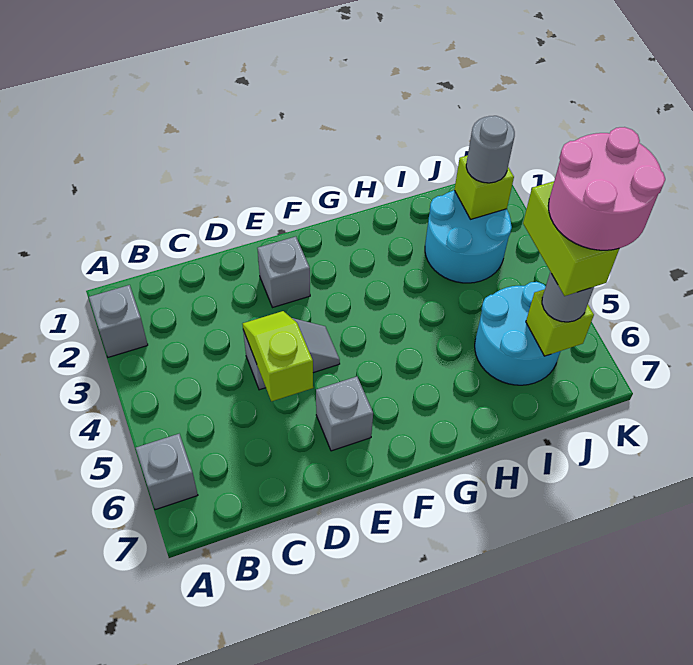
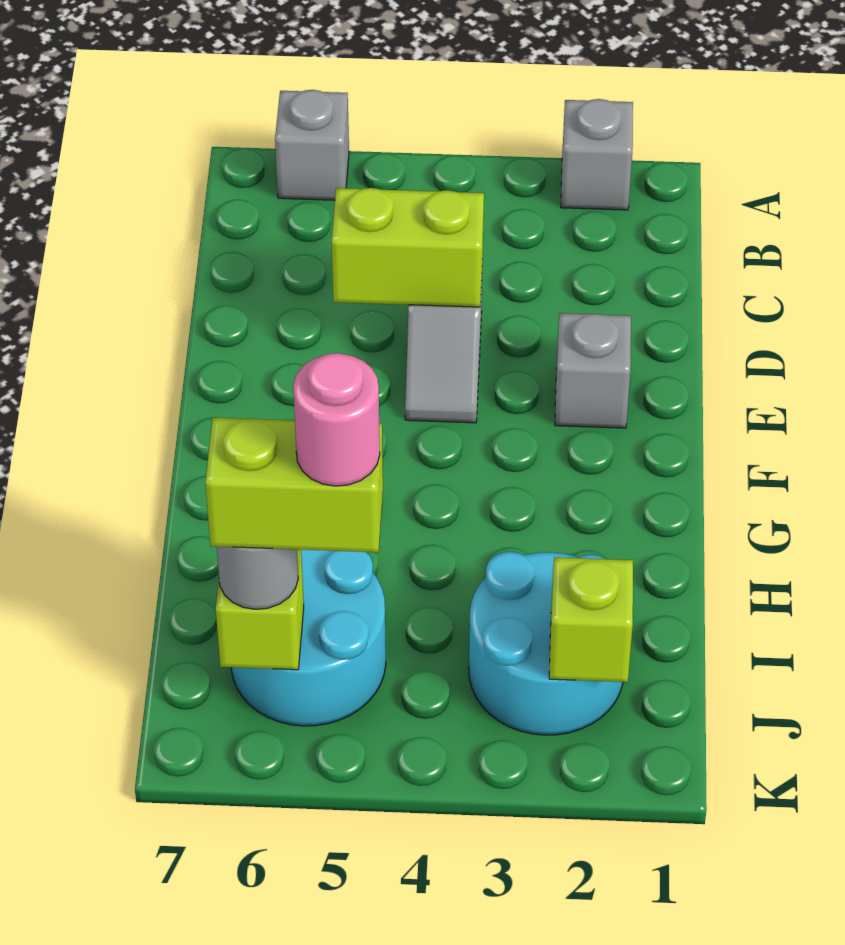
lime 1x2 slope [243,311,313,401] -> lime 1x2 brick [332,188,484,307]
grey 1x1 brick [316,376,373,451] -> none
grey 1x1 round brick [466,116,515,183] -> none
pink 2x2 round brick [548,127,665,250] -> pink 1x1 round brick [293,353,380,486]

